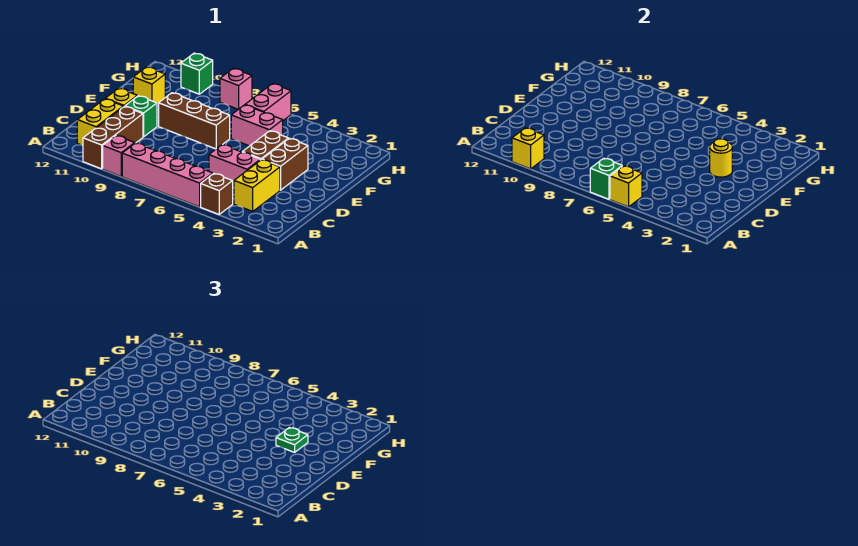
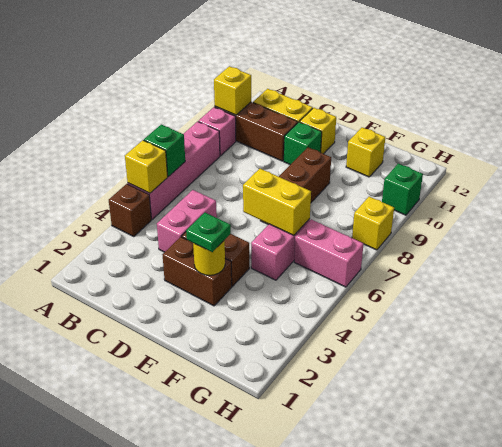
yellow 1x2 brick [234,160,280,211] -> yellow 1x2 brick moved to [243,169,311,235]
pink 1x1 brick [220,68,252,109] -> yellow 1x1 brick [352,197,394,250]

